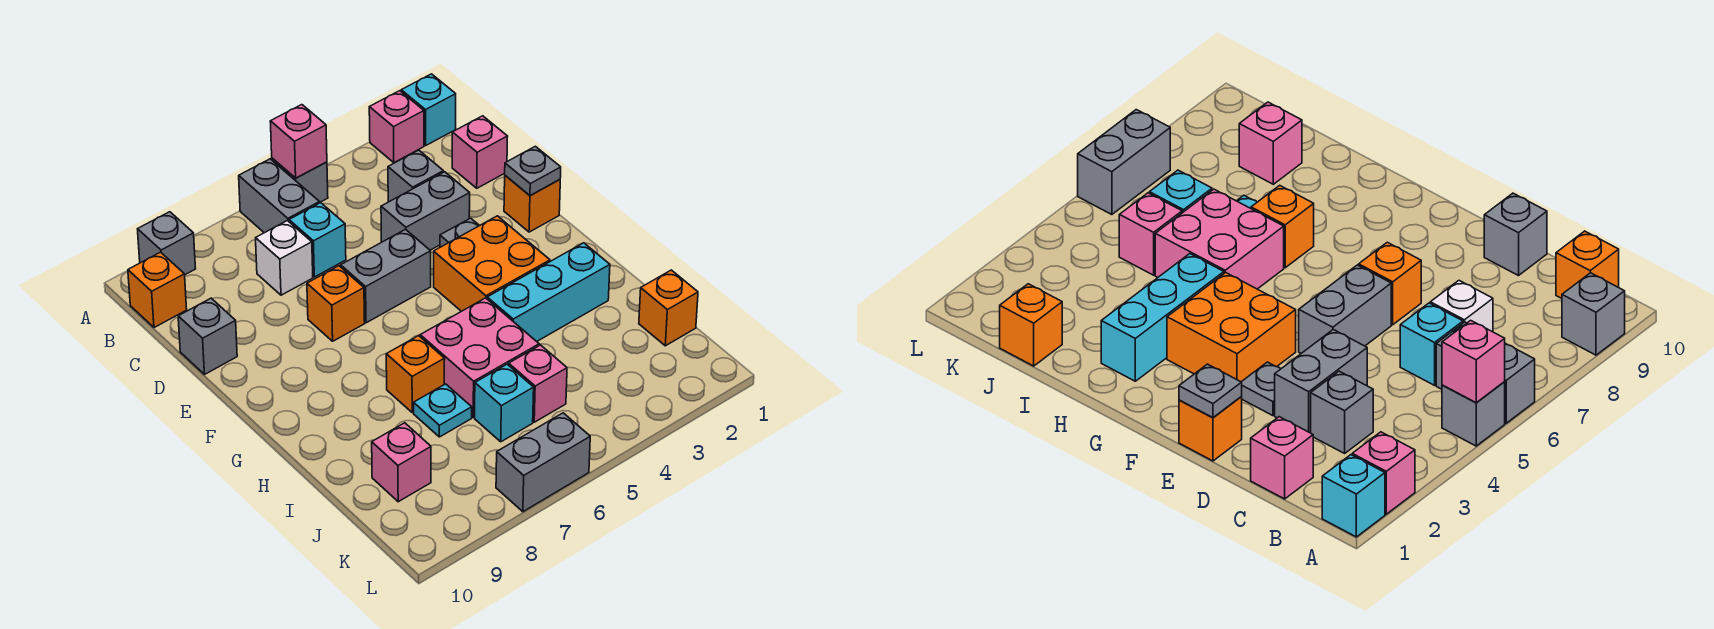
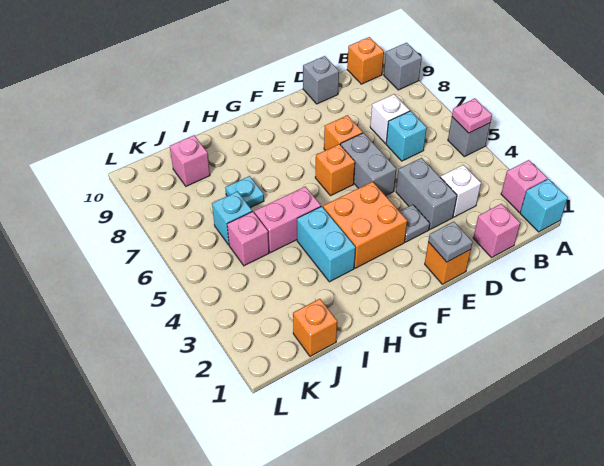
pink 1x1 brick [270,105,327,178] -> pink 1x1 plate [452,98,492,133]
grey 1x2 brick [239,159,320,233] -> none
grey 1x1 brick [388,150,443,202] -> white 1x1 brick [440,165,481,217]
cyan 1x3 brick [487,243,610,341] -> cyan 1x2 brick [297,206,356,282]
pink 2x2 brick [420,298,539,417] -> pink 1x2 brick [254,187,321,253]
orange 1x1 brick [386,336,445,413] -> orange 1x1 brick moved to [315,144,355,196]
grey 1x2 brick [496,413,590,512] -> none

